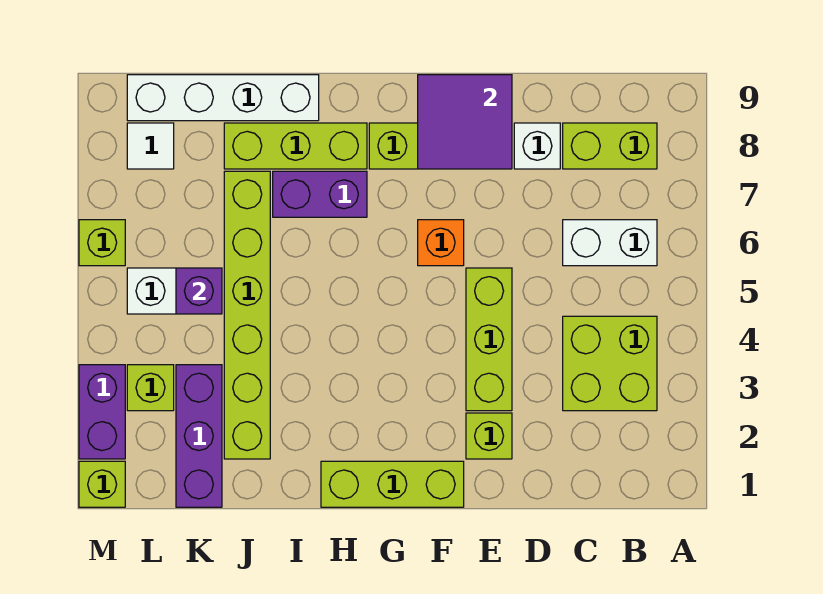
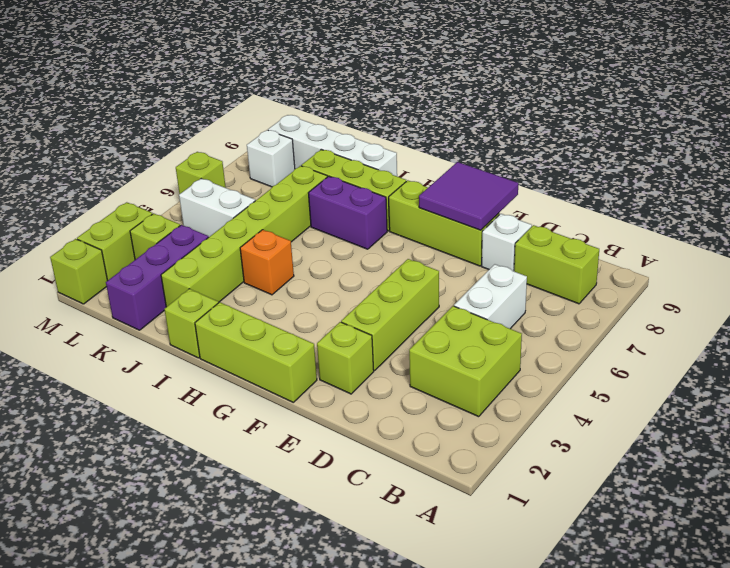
white 1x2 brick [563,220,657,266] -> white 1x2 brick turned to [454,264,527,329]
orange 1x1 brick [418,220,464,266] -> orange 1x1 brick moved to [240,230,294,295]
none -> lime 1x1 brick [164,289,218,358]
purple 1x1 brick [176,268,222,314] -> none
white 1x1 tile [127,123,174,169] -> white 1x1 brick [247,130,295,187]
purple 1x2 brick [79,365,125,459] -> lime 1x2 brick [77,202,152,280]

